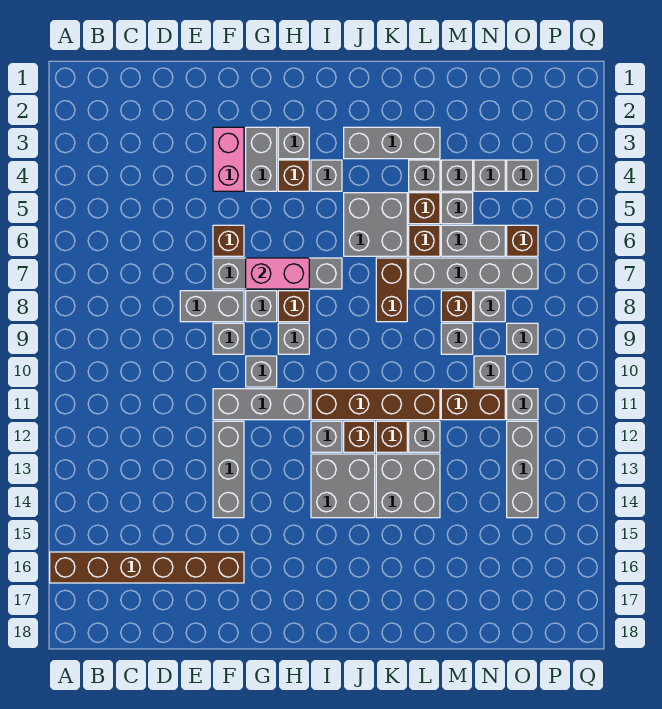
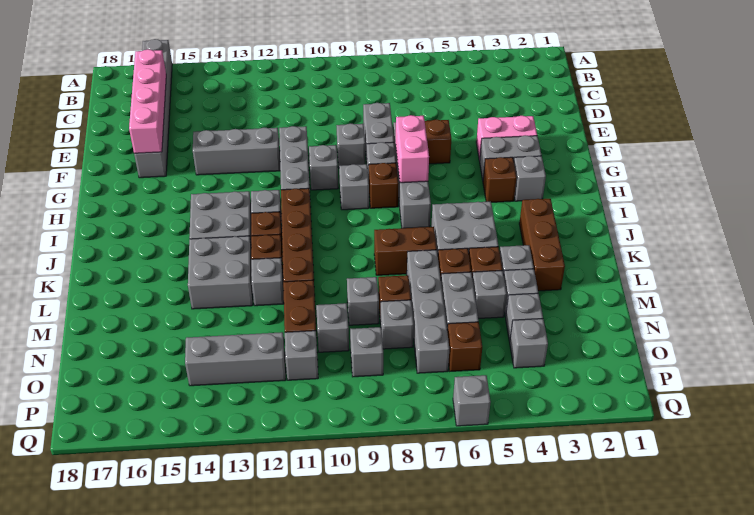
brown 1x6 brick [50,552,244,583] -> grey 1x6 brick [134,39,172,178]
none -> pink 1x4 brick [129,49,166,153]
grey 1x1 brick [311,160,342,191] -> grey 1x1 brick moved to [453,375,491,426]
grey 1x3 brick [344,127,440,159] -> brown 1x3 brick [519,199,565,291]

